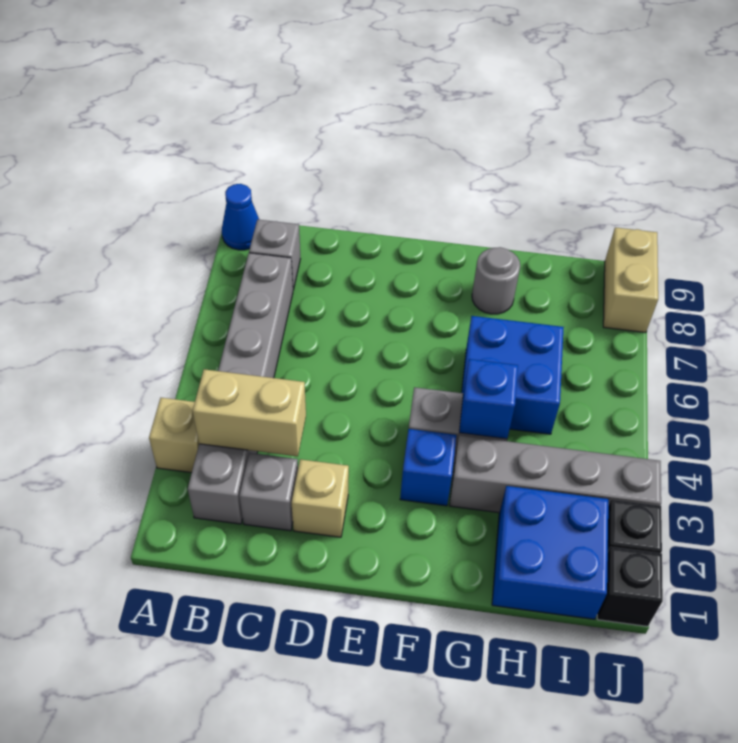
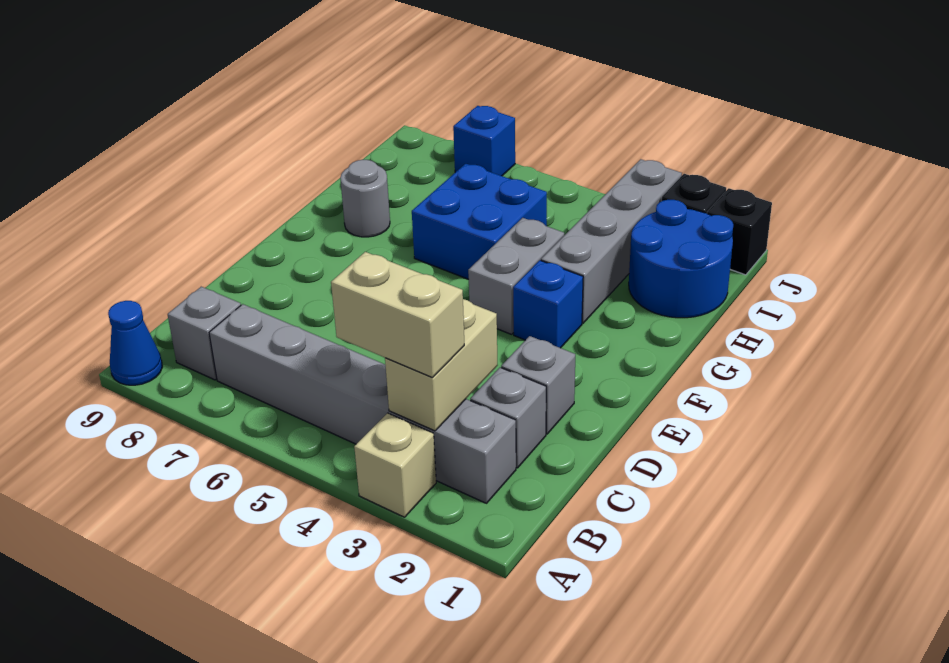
tan 1x1 brick [292,459,349,537] -> grey 1x1 brick [501,336,575,434]
blue 1x1 brick [459,359,518,439] -> blue 1x1 brick moved to [453,106,515,176]
blue 2x2 brick [492,486,608,619] -> blue 2x2 round brick [629,200,733,318]
tan 1x2 brick [603,227,658,333] -> tan 1x2 brick moved to [331,252,464,377]

